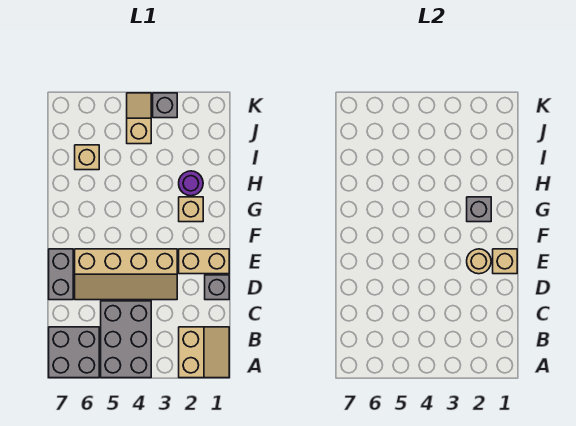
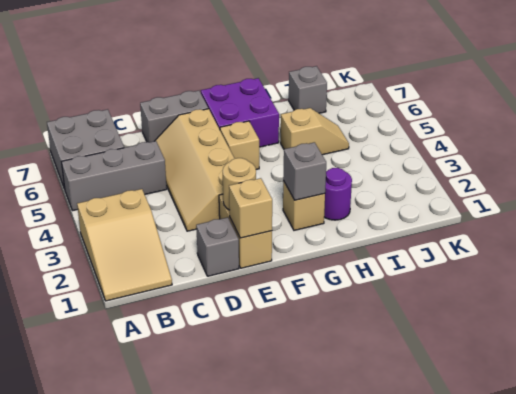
tan 2x2 slope [179,327,229,378] -> tan 2x3 slope [77,189,172,301]
grey 2x3 brick [101,301,151,378] -> grey 1x3 brick [62,141,167,211]
none -> purple 2x2 brick [201,78,279,147]
tan 1x1 brick [75,145,99,170] -> tan 1x1 brick moved to [220,121,259,169]
tan 1x2 slope [127,93,151,144] -> tan 1x2 slope moved to [281,108,349,155]
grey 1x1 brick [153,93,177,118] -> grey 1x1 brick moved to [289,66,327,113]

